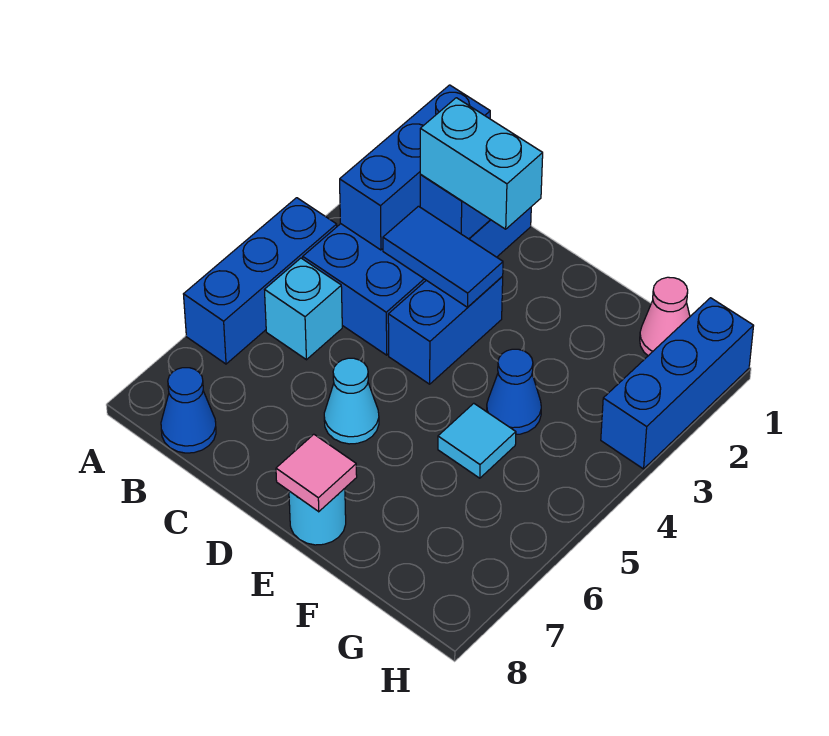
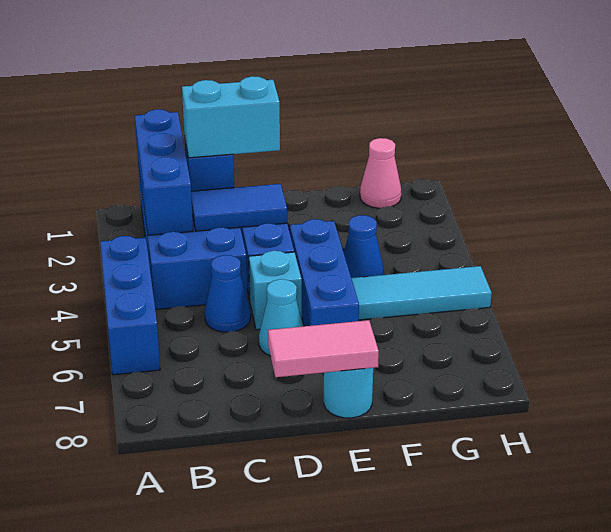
cyan 1x1 brick [265,258,342,360] -> cyan 1x1 brick moved to [249,251,302,330]
blue 1x1 cone [161,368,216,453] -> blue 1x1 cone moved to [205,255,251,332]
pink 1x1 tile [276,434,357,512] -> pink 1x2 tile [268,320,379,377]
cyan 1x1 tile [438,403,516,478] -> cyan 1x3 tile [351,266,492,320]
blue 1x3 brick [601,298,753,469] -> blue 1x3 brick moved to [290,219,359,326]

